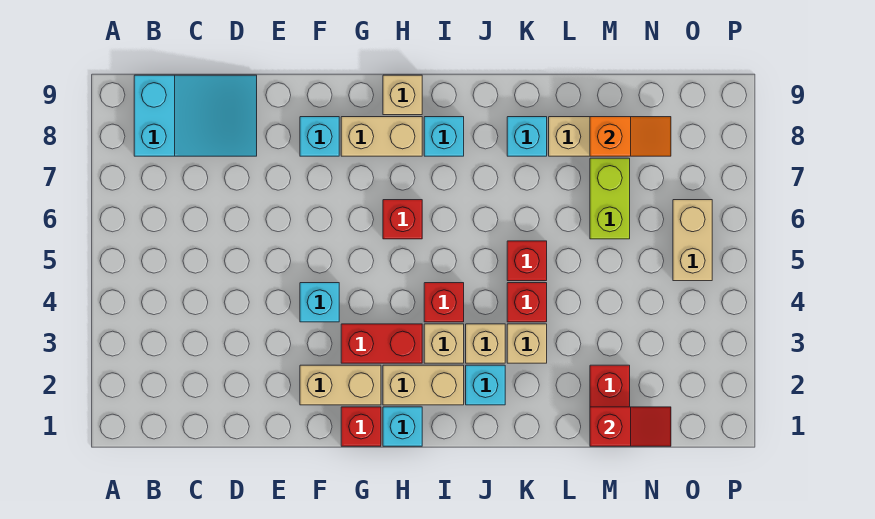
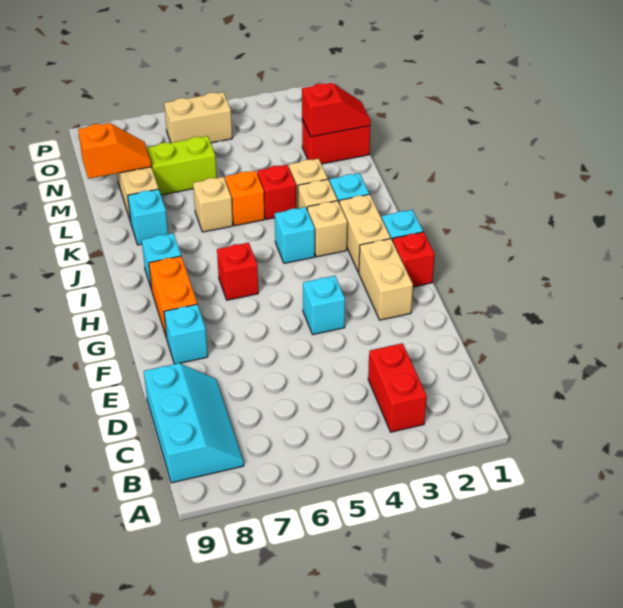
cyan 2x3 slope [134,75,257,156] -> cyan 2x3 slope turned to [144,363,244,483]
red 1x2 brick [341,324,422,363] -> red 1x2 brick moved to [368,343,427,432]
tan 1x2 brick [341,117,422,156] -> orange 1x2 brick [149,256,197,338]
tan 1x1 brick [383,75,422,115] -> tan 1x1 brick moved to [193,177,233,232]
red 1x1 brick [424,283,464,322] -> cyan 1x1 brick [275,207,315,263]
red 1x1 brick [507,241,547,281] -> orange 1x1 brick [225,171,265,226]
red 1x2 slope [590,407,671,446] -> red 1x2 slope turned to [302,83,371,137]
orange 1x2 slope [590,117,671,156] -> orange 1x2 slope turned to [78,123,151,179]

